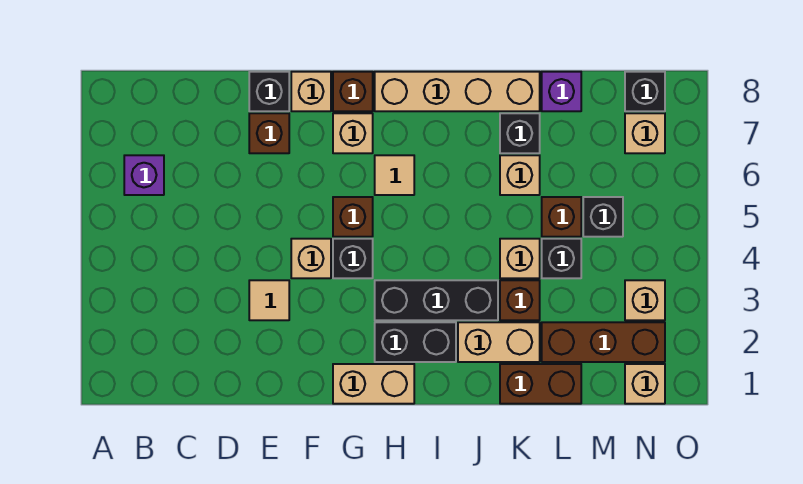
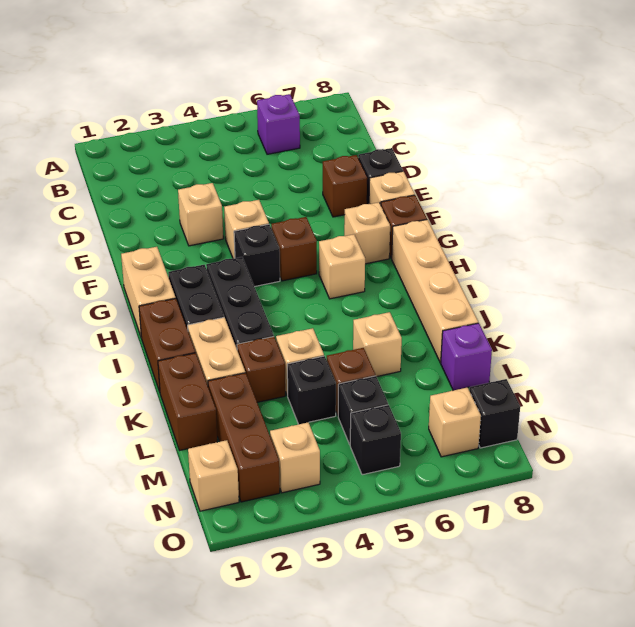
tan 1x1 tile [249,280,289,320] -> tan 1x1 brick [178,183,223,246]
tan 1x1 tile [375,155,414,195] -> tan 1x1 brick [319,234,365,299]
none -> brown 1x2 brick [139,299,195,392]
black 1x1 brick [500,113,540,153] -> black 1x1 brick moved to [350,405,401,475]

